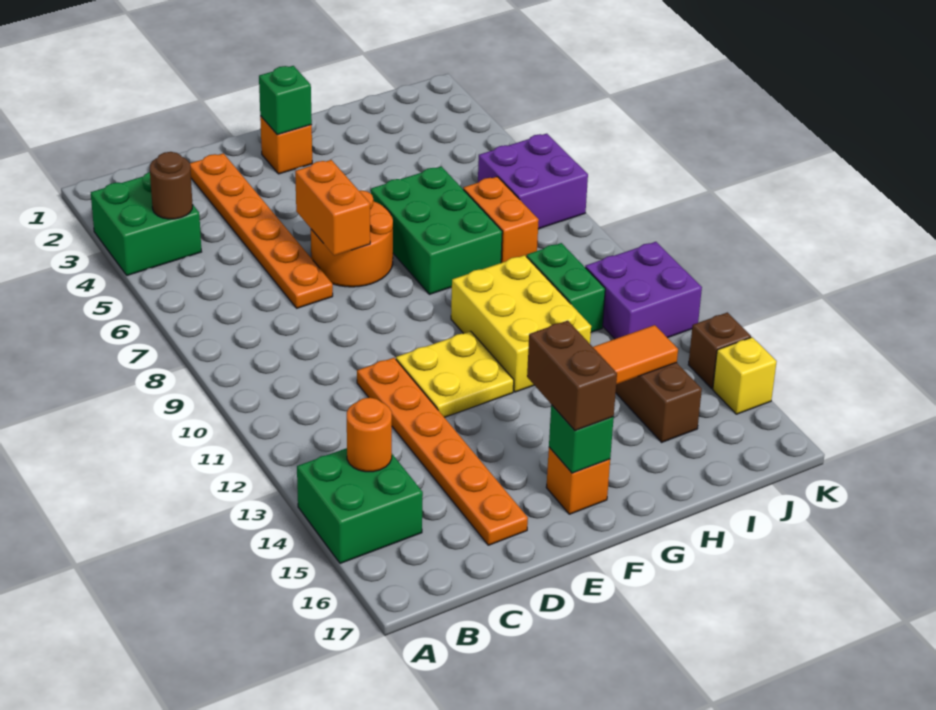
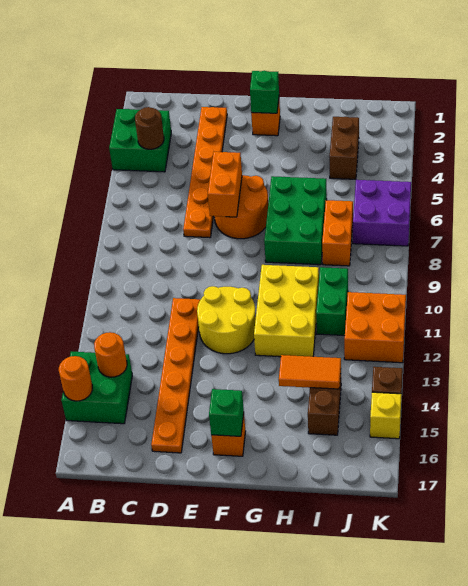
none -> orange 1x1 round brick [59,356,92,401]
yellow 2x2 plate [396,331,514,417] -> yellow 2x2 round brick [197,286,256,354]
brown 1x2 brick [527,321,617,431] -> brown 1x2 brick moved to [330,117,359,179]
purple 2x2 brick [585,242,702,339] -> orange 2x2 brick [344,292,406,363]

